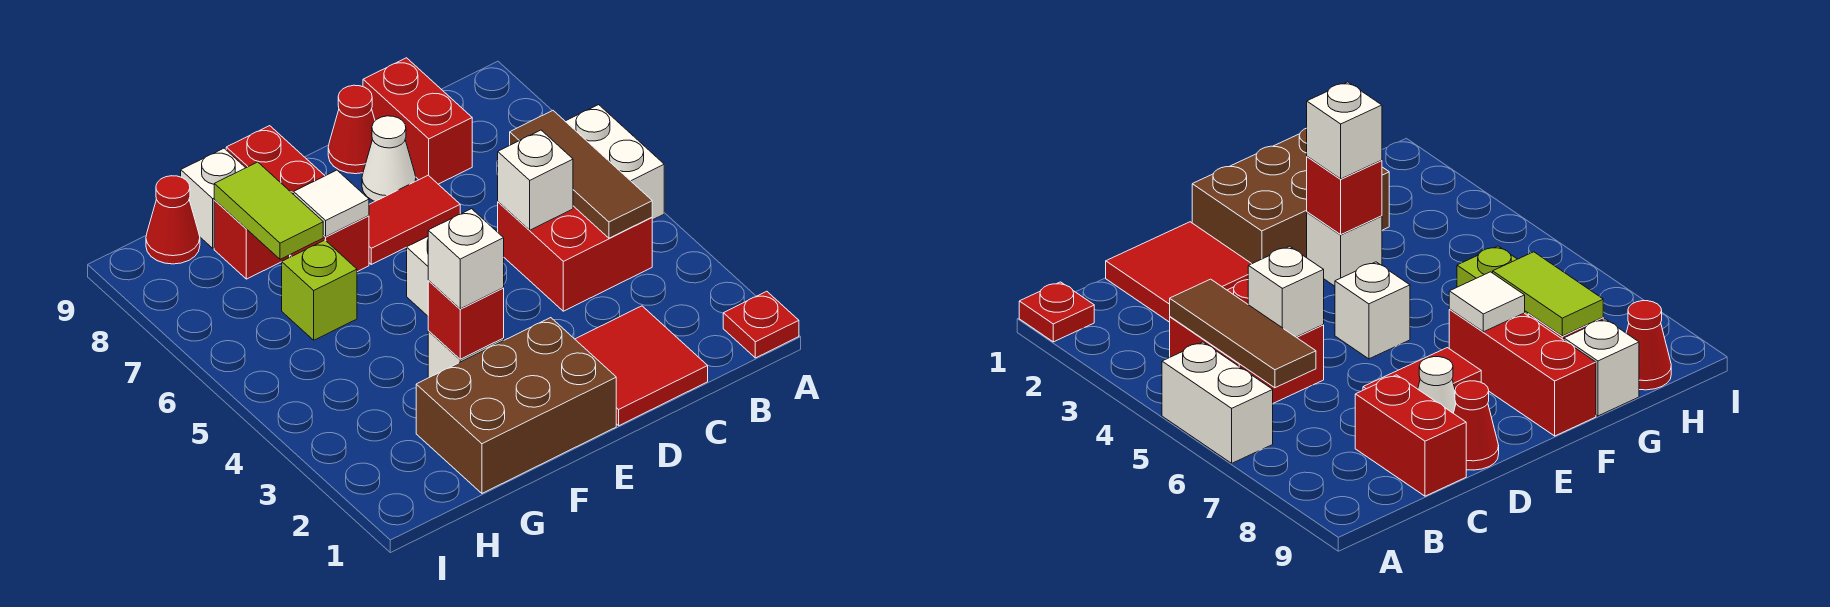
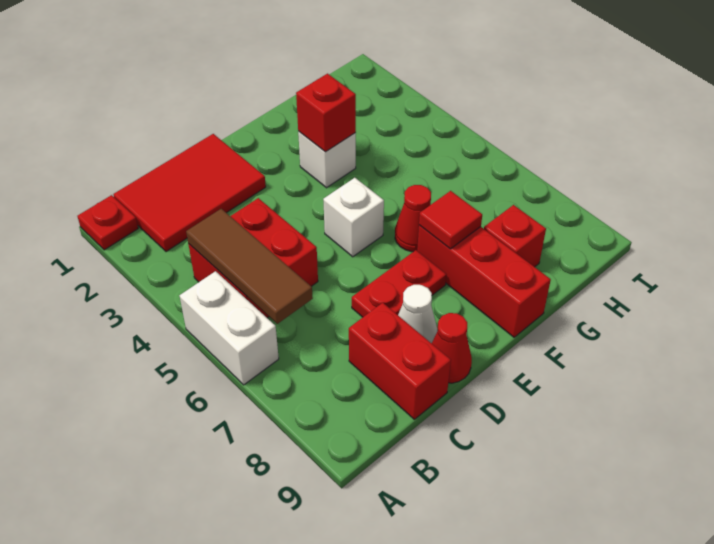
red 2x2 tile [575,306,708,426] -> red 2x3 tile [114,134,266,252]
white 1x1 brick [498,130,573,230] -> none
red 1x2 tile [369,175,460,264] -> red 1x2 plate [352,250,446,317]
brown 2x3 brick [416,318,616,493] -> none
white 1x1 brick [428,209,504,309] -> none
white 1x1 tile [294,170,369,237] -> red 1x1 tile [419,191,482,249]
lime 1x1 brick [282,240,357,340] -> none
lime 1x2 tile [214,162,323,259] -> none
white 1x1 brick [181,148,245,248] -> none
red 1x1 cone [146,176,200,264] -> red 1x1 cone moved to [395,185,431,252]

